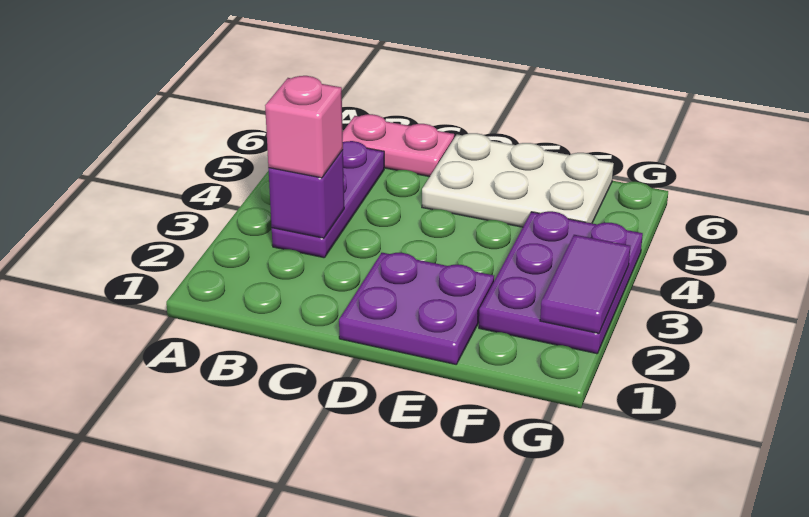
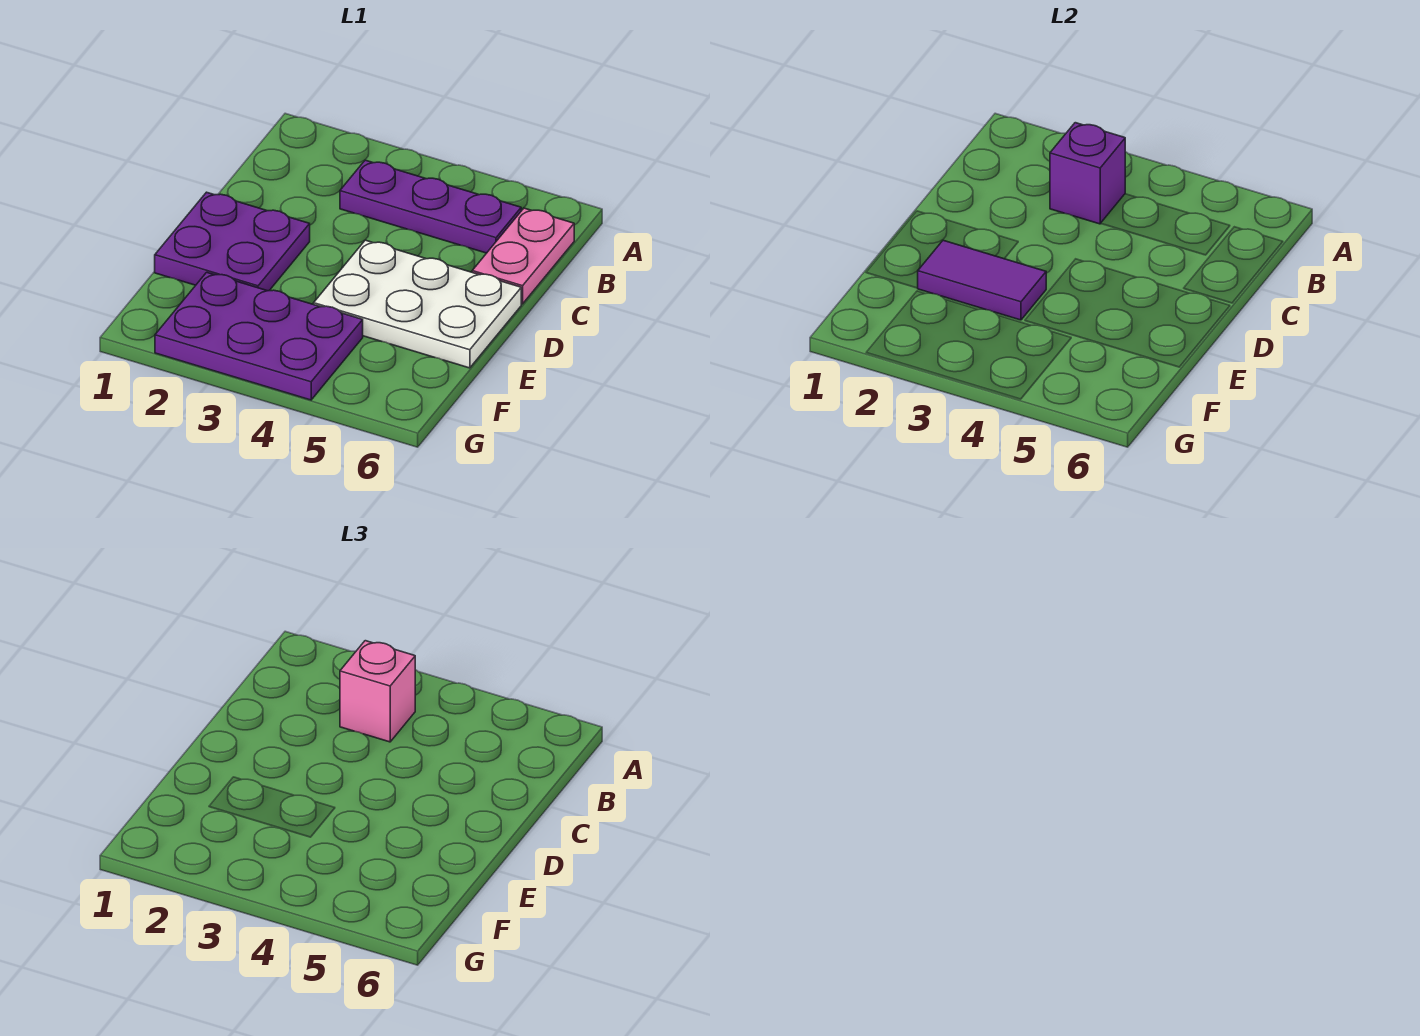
white 2x3 plate [422,133,614,227] -> white 2x3 plate turned to [314,240,521,368]
purple 1x2 tile [540,235,630,333] -> purple 1x2 tile moved to [918,240,1046,320]

